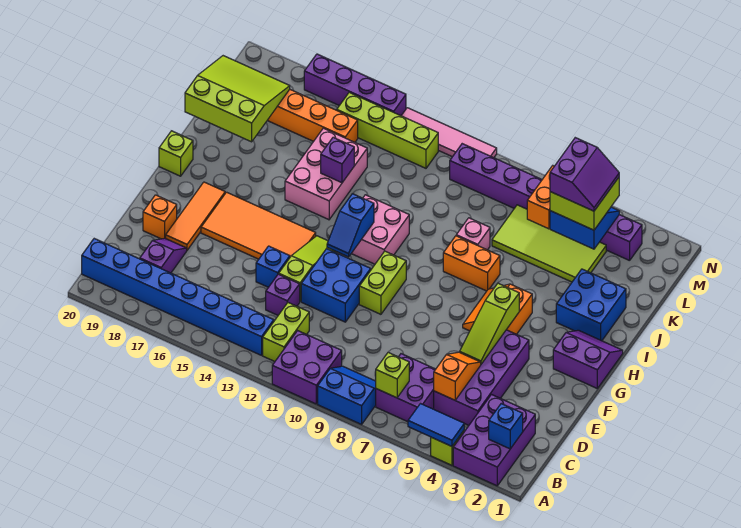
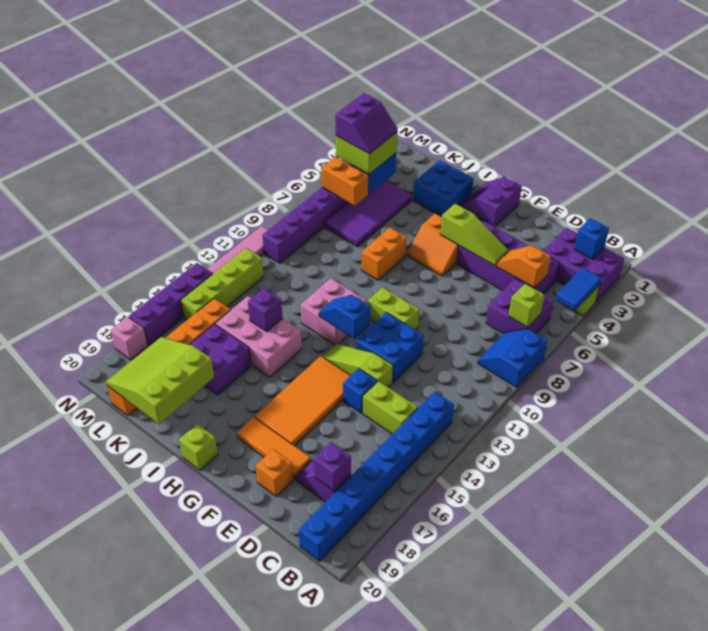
purple 2x2 brick [272,331,342,404] -> purple 2x2 brick moved to [189,324,251,395]
lime 1x2 brick [263,303,309,361] -> lime 1x2 brick moved to [363,381,418,434]
purple 1x1 brick [266,274,300,315] -> purple 1x1 brick moved to [314,442,351,491]
blue 1x2 slope [327,194,374,257] -> blue 1x2 slope turned to [319,295,370,339]
pink 1x1 brick [456,218,490,250] -> pink 1x1 brick moved to [111,317,148,360]
lime 2x4 tile [492,205,606,282] -> purple 2x4 tile [325,181,412,247]
purple 2x2 slope [550,138,619,211] -> purple 2x2 slope turned to [335,93,397,154]

